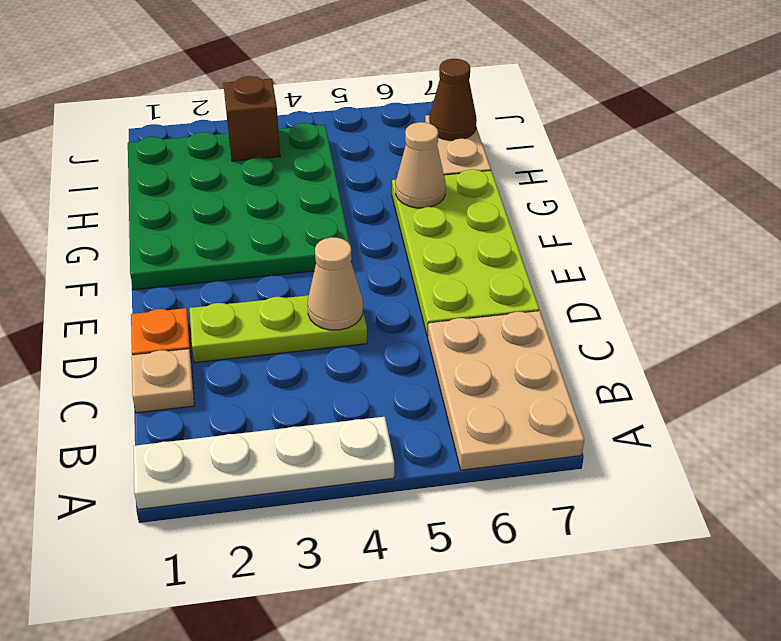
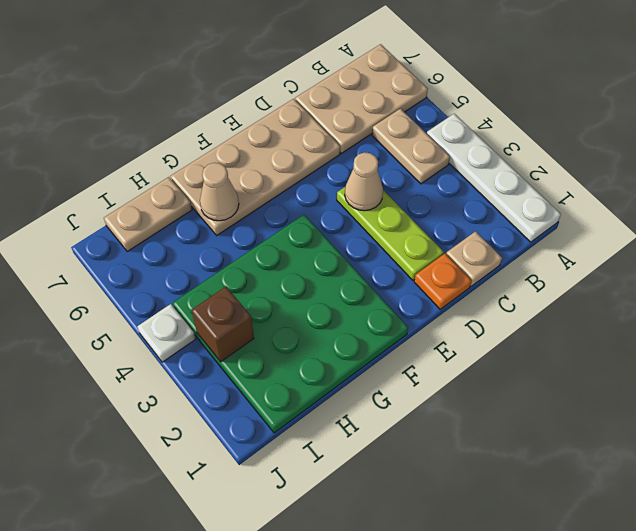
none -> tan 1x2 plate [372,109,450,184]
lime 2x4 plate [392,169,539,337] -> tan 2x4 plate [171,99,340,235]
brown 1x1 cone [429,59,477,140] -> none
none -> white 1x1 plate [137,304,195,362]

